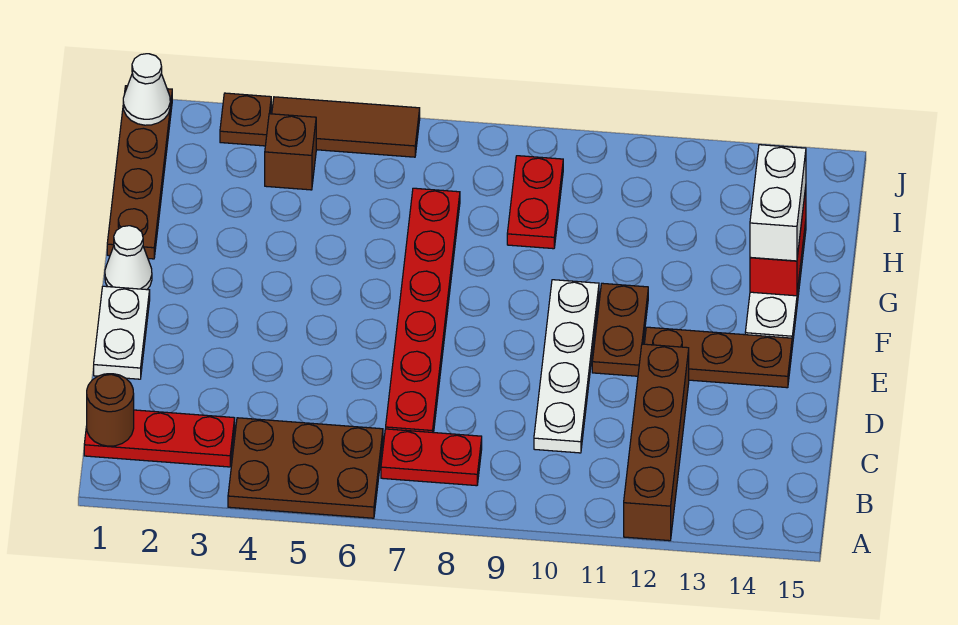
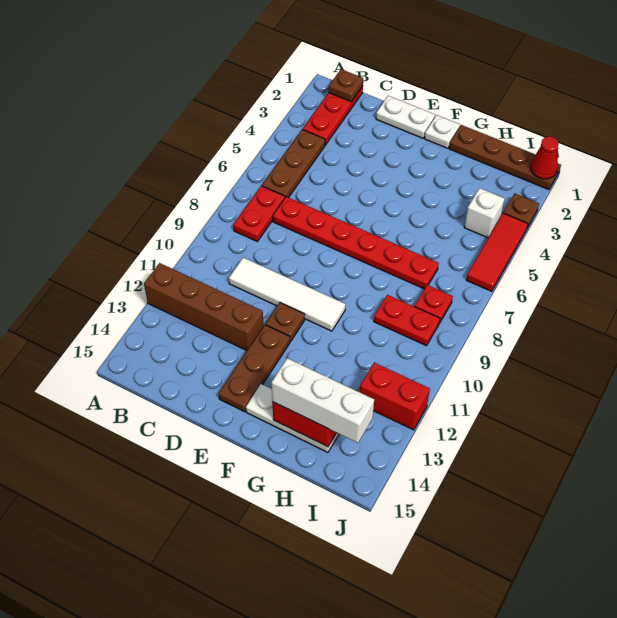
brown 2x3 plate [228,418,383,518] -> brown 1x3 plate [262,130,325,198]
brown 1x1 round brick [87,374,134,446] -> brown 1x1 plate [329,69,363,102]
white 1x4 plate [534,280,599,453] -> white 1x4 tile [229,258,346,331]
brown 1x2 plate [592,283,648,376] -> brown 1x1 plate [266,303,305,341]
white 1x1 cone [105,226,152,290] -> white 1x1 plate [424,115,460,148]
white 1x2 brick [750,145,806,261] -> white 1x3 brick [271,358,374,443]
brown 1x1 brick [265,114,316,190] -> white 1x1 brick [464,188,505,238]
none -> red 1x1 plate [415,285,453,323]
none -> red 1x2 brick [360,362,430,430]
white 1x1 cone [123,54,170,125] -> red 1x1 cone [531,136,559,179]
brown 1x3 tile [272,97,420,157] -> red 1x3 tile [466,213,528,291]

